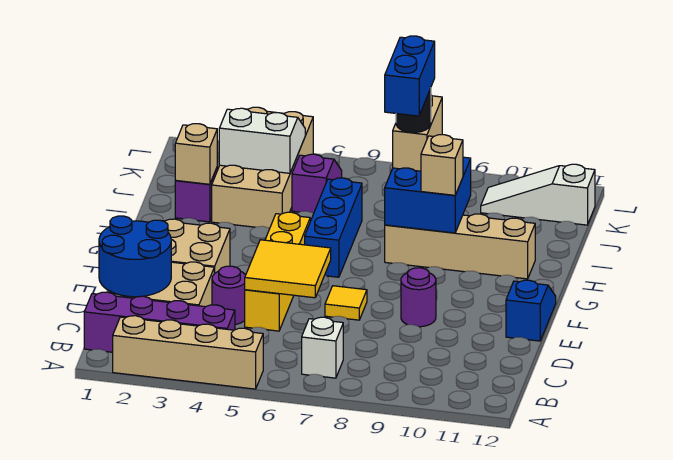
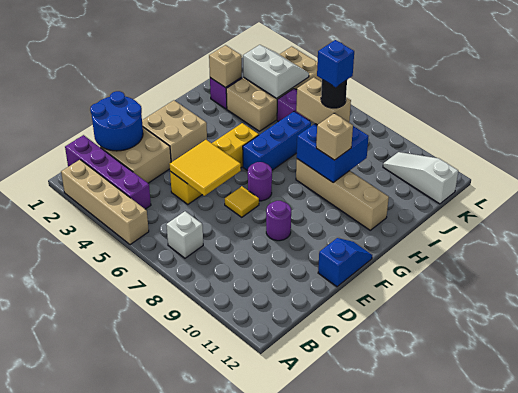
purple 1x1 round brick [212,266,246,325] -> purple 1x1 round brick moved to [248,162,272,201]
blue 1x2 brick [385,36,435,116] -> blue 1x1 brick [317,40,354,87]
tan 1x2 brick [393,95,442,171] -> tan 1x2 brick turned to [296,77,351,125]

